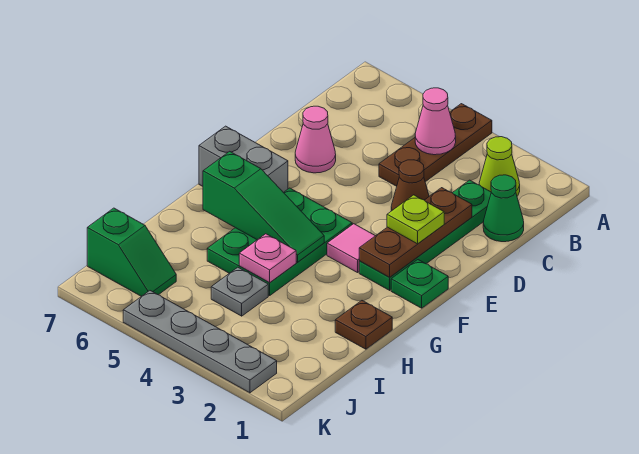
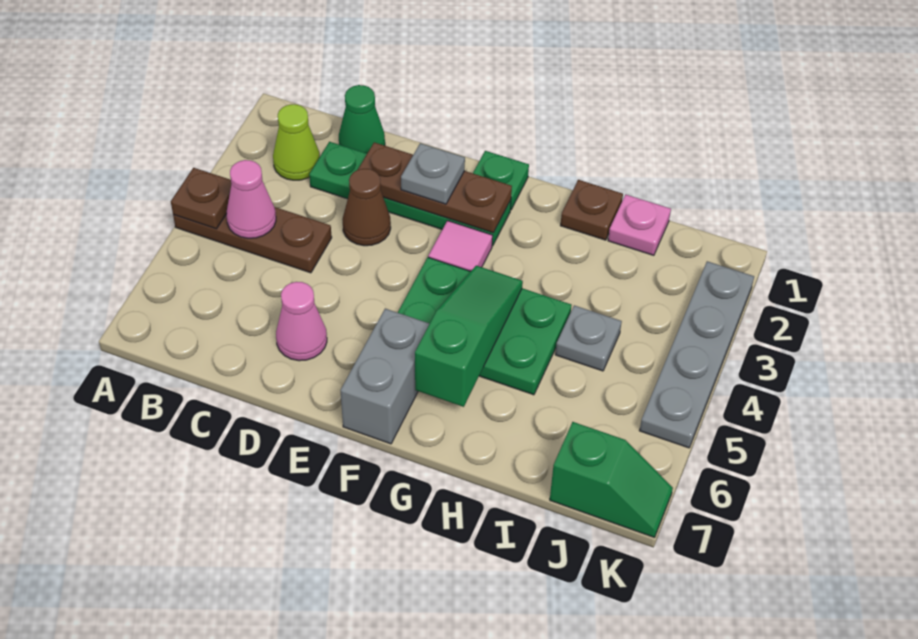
none -> brown 1x1 plate [171,168,231,229]
lime 1x1 plate [387,195,444,244] -> grey 1x1 plate [401,143,465,204]
pink 1x1 plate [239,234,296,282] -> pink 1x1 plate moved to [608,195,671,255]
green 1x2 slope [87,208,176,296] -> green 1x2 slope turned to [550,422,673,538]

